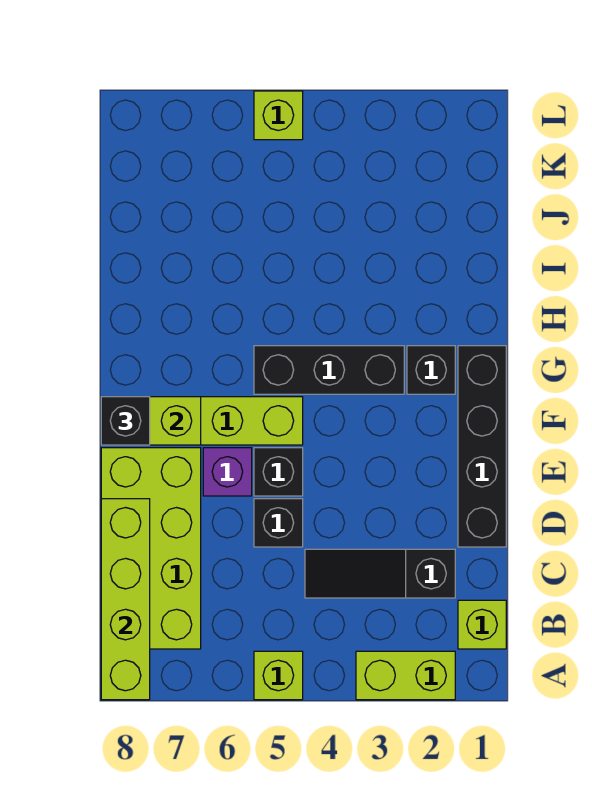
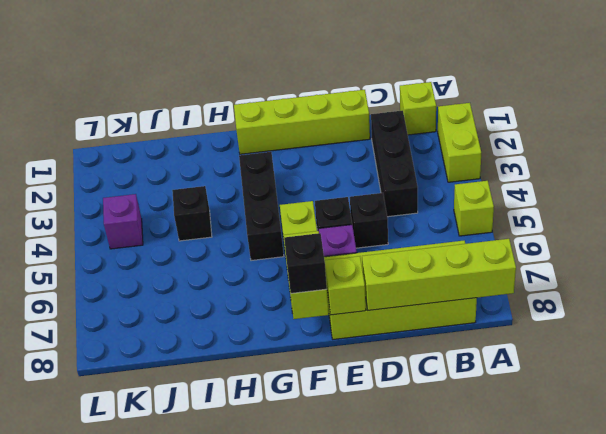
black 1x3 slope [305,549,455,598] -> black 1x3 brick [371,111,418,217]
black 1x4 brick [458,346,506,547] -> lime 1x4 brick [234,90,370,154]
black 1x1 brick [407,346,455,394] -> black 1x1 brick moved to [172,186,212,241]
none -> purple 1x1 brick [103,194,143,249]
lime 1x1 brick [254,91,303,140] -> lime 1x1 brick moved to [325,256,366,315]

